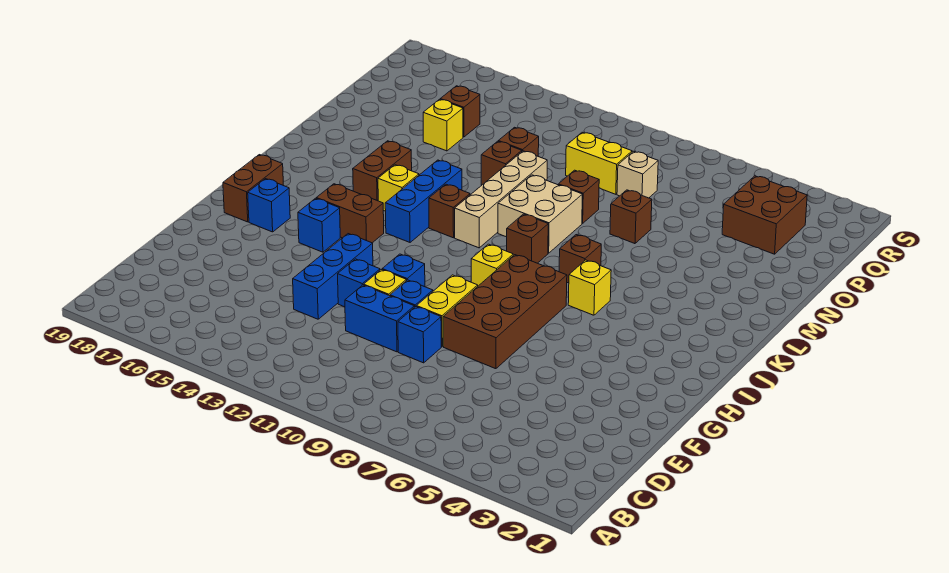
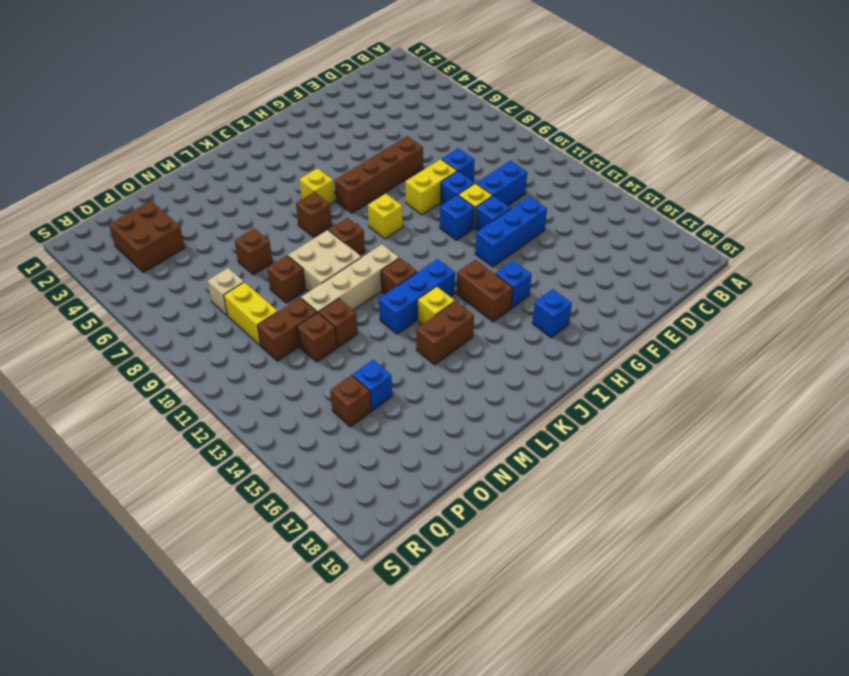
blue 1x2 brick [345,285,414,352] -> blue 1x2 brick turned to [476,161,527,205]
brown 2x4 brick [443,255,567,369] -> brown 1x4 brick [335,136,423,213]
brown 1x2 brick [223,155,283,222] -> brown 1x2 brick moved to [258,298,317,361]
yellow 1x1 brick [423,99,463,151] -> blue 1x1 brick [352,360,392,411]

